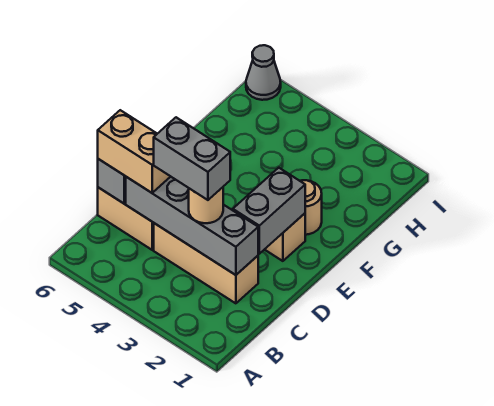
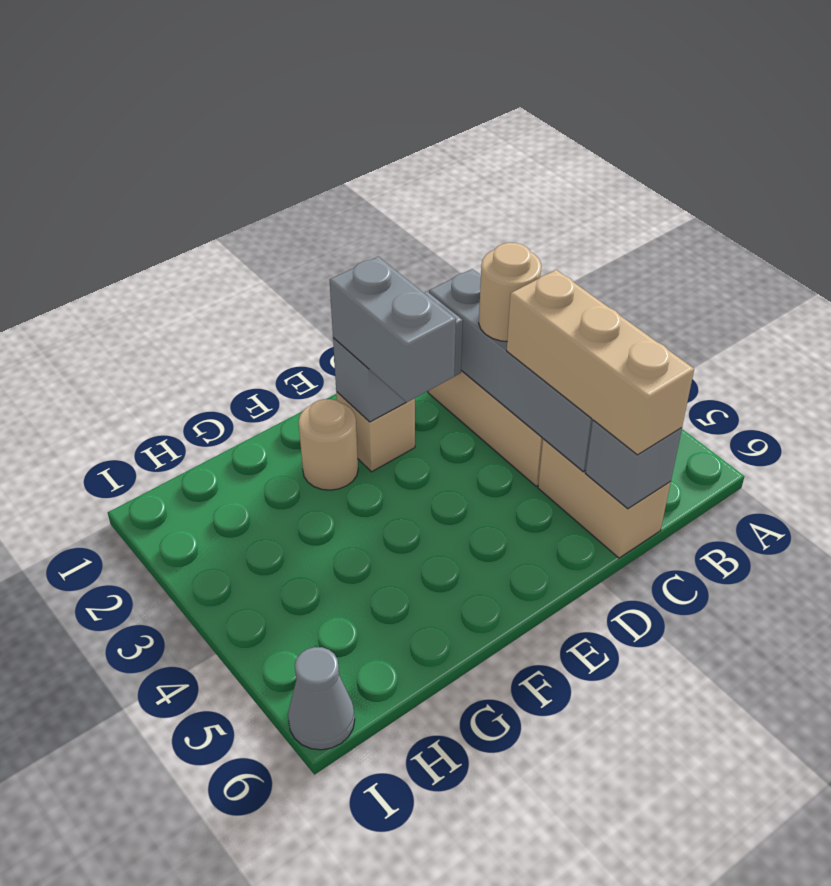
grey 1x2 brick [154,117,230,200] -> grey 1x2 brick moved to [330,257,456,402]
tan 1x2 brick [98,110,171,193] -> tan 1x3 brick [507,270,694,455]

